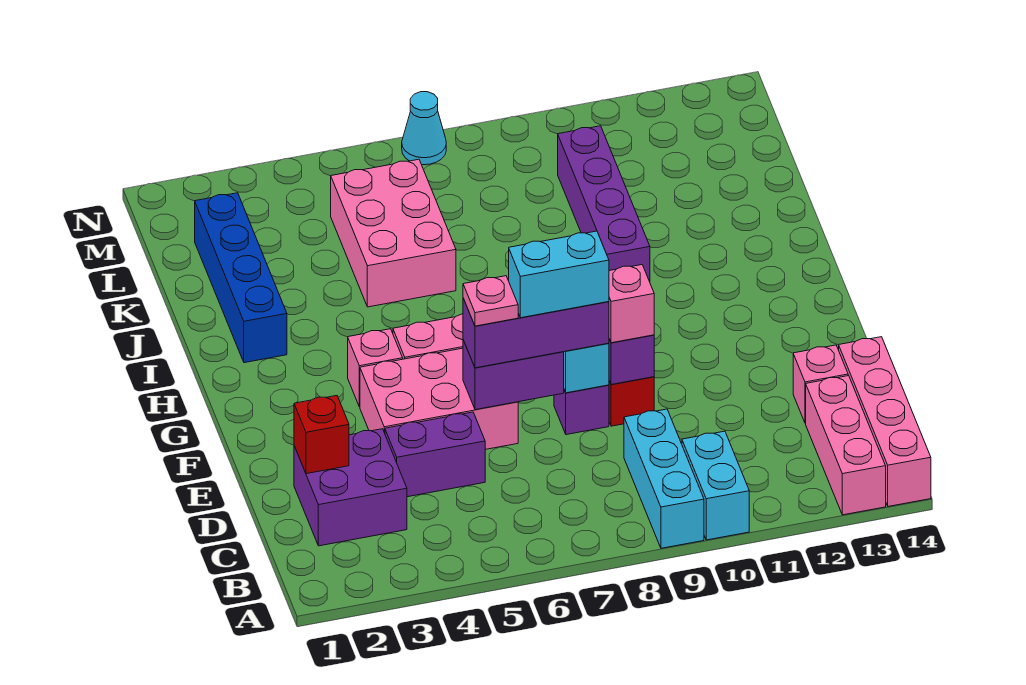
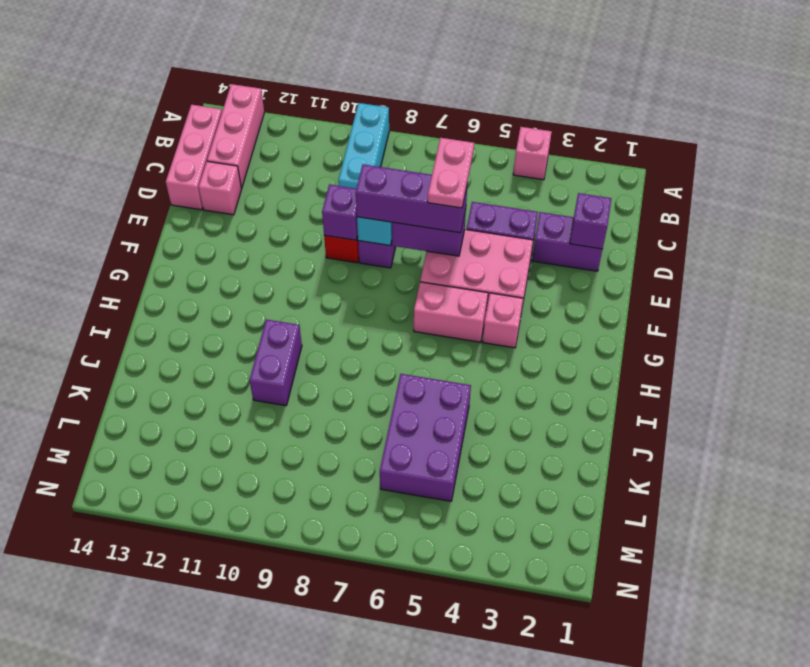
cyan 1x2 brick [682,431,749,540] -> none
pink 1x4 brick [839,337,931,506] -> pink 1x3 brick [166,105,222,210]
purple 2x2 brick [294,429,407,546] -> purple 1x2 brick [532,212,603,271]
red 1x1 brick [294,396,349,474] -> purple 1x1 brick [570,193,611,249]
pink 1x1 plate [463,276,518,326] -> pink 1x2 plate [428,138,474,208]
cyan 1x2 brick [509,231,609,318] -> none
pink 1x1 brick [609,265,654,343] -> pink 1x1 brick moved to [513,127,552,180]
blue 1x4 brick [195,193,287,363] -> none
purple 1x4 brick [558,126,650,282] -> purple 1x2 brick [249,320,302,406]
pink 2x3 brick [331,159,456,307] -> purple 2x3 brick [380,374,471,501]
cyan 1x1 cone [402,92,446,165] -> none

